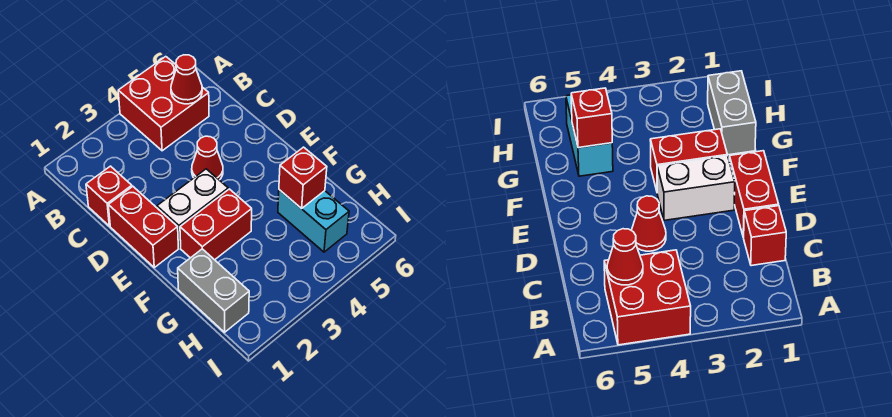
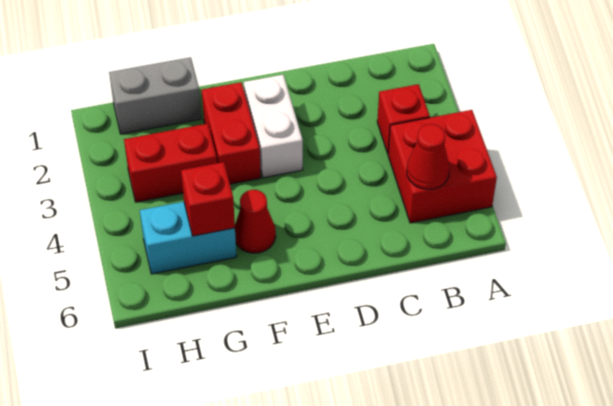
red 1x1 brick [86,166,132,226] -> red 1x1 brick moved to [377,84,430,153]
red 1x2 brick [108,187,178,267] -> red 1x2 brick moved to [124,124,217,202]
red 1x1 cone [192,136,223,180] -> red 1x1 cone moved to [235,190,276,253]

